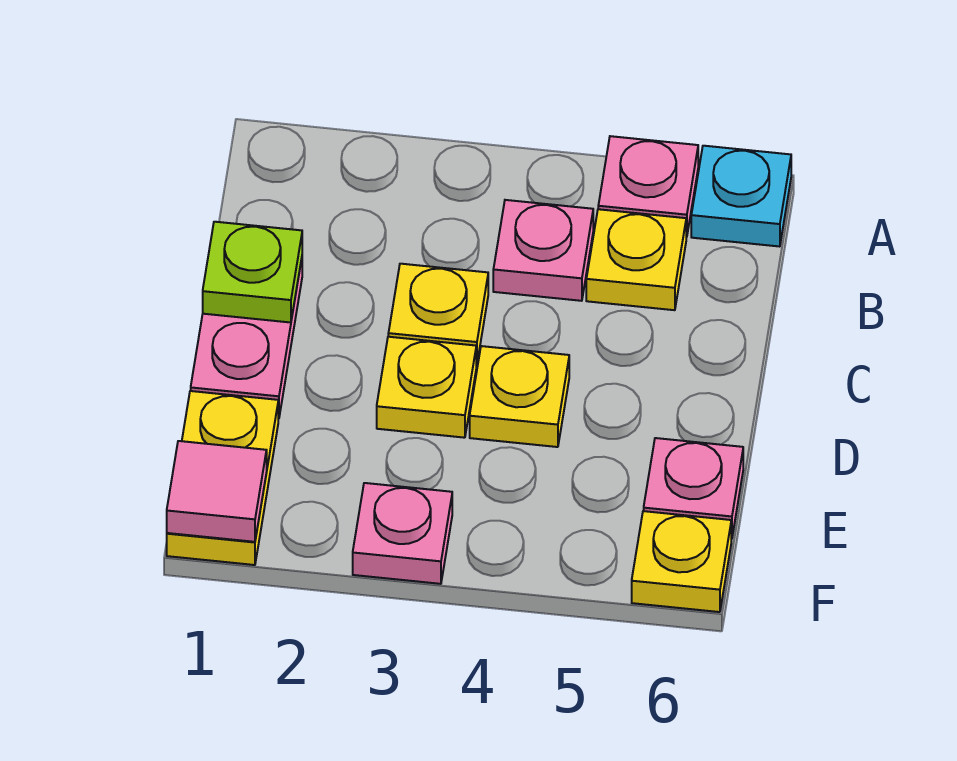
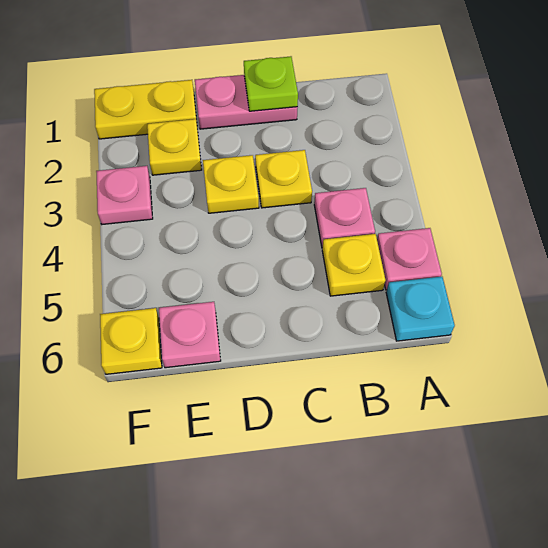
yellow 1x1 plate [470,346,569,447] -> yellow 1x1 plate moved to [147,119,202,175]
pink 1x1 tile [167,441,267,542] -> none

